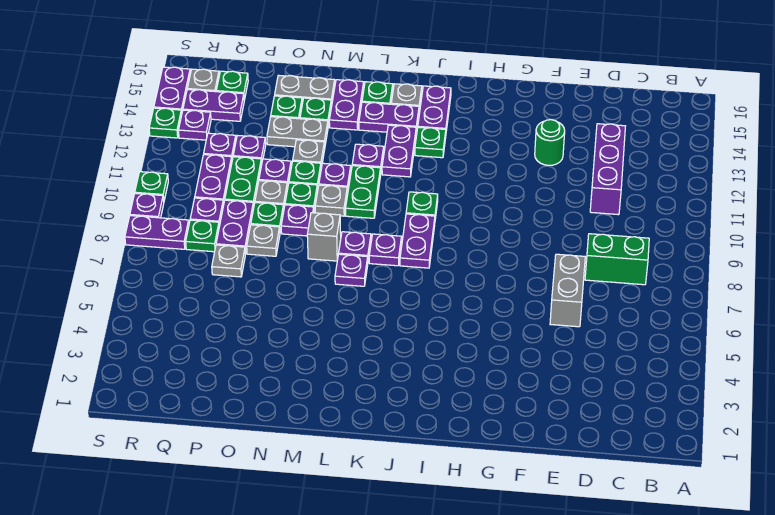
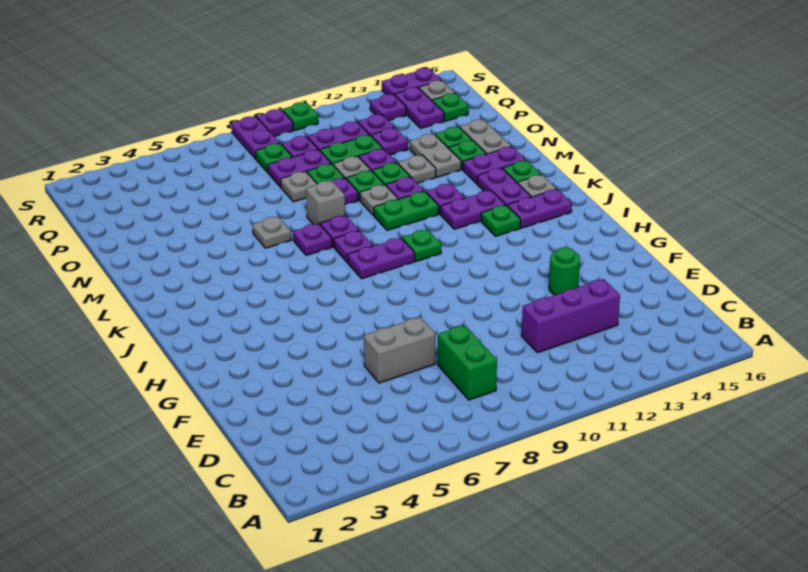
grey 1x1 plate [212,245,245,277] -> grey 1x1 plate moved to [253,216,291,248]
green 1x1 plate [149,108,182,138] -> none

